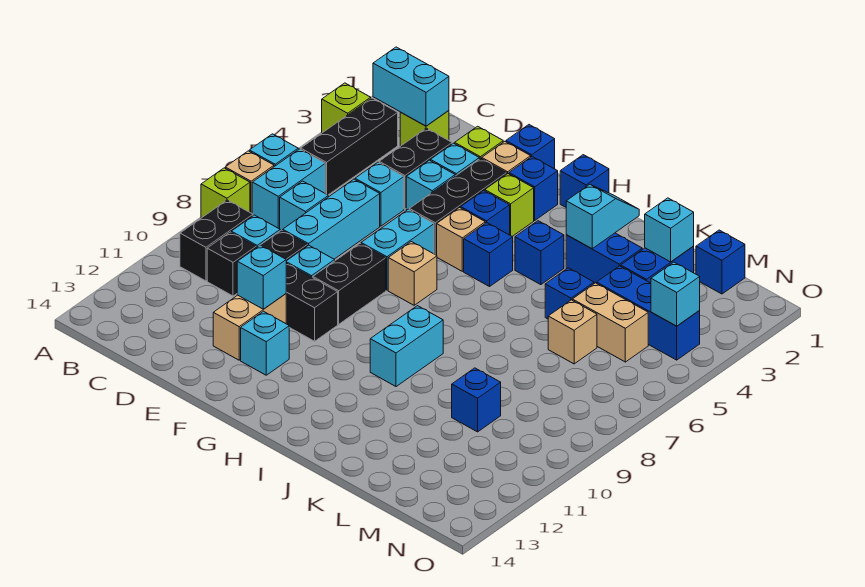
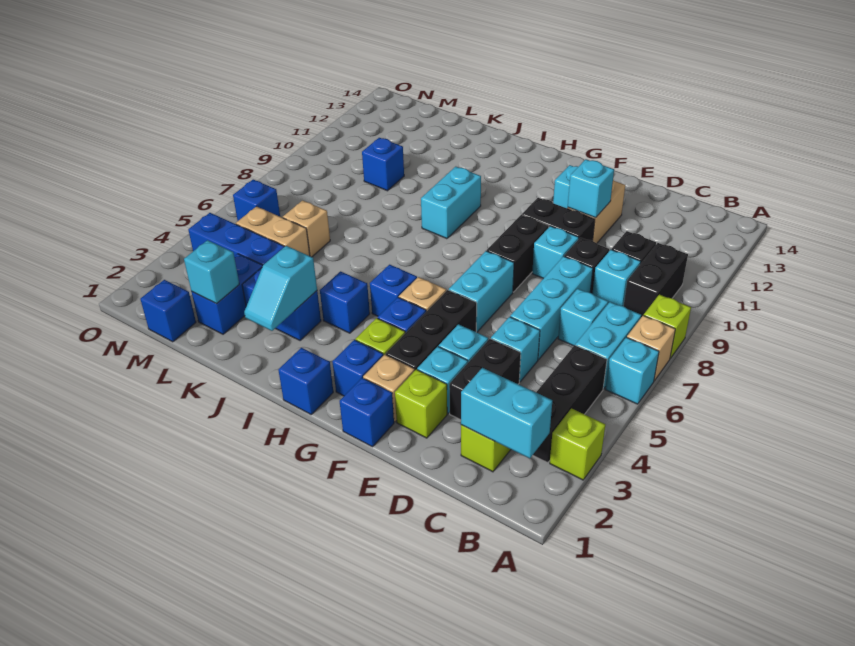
tan 1x1 brick [388,242,437,305] -> none
blue 1x1 brick [545,268,594,319] -> blue 1x1 brick moved to [233,180,280,221]
cyan 1x1 brick [651,262,700,326] -> none

